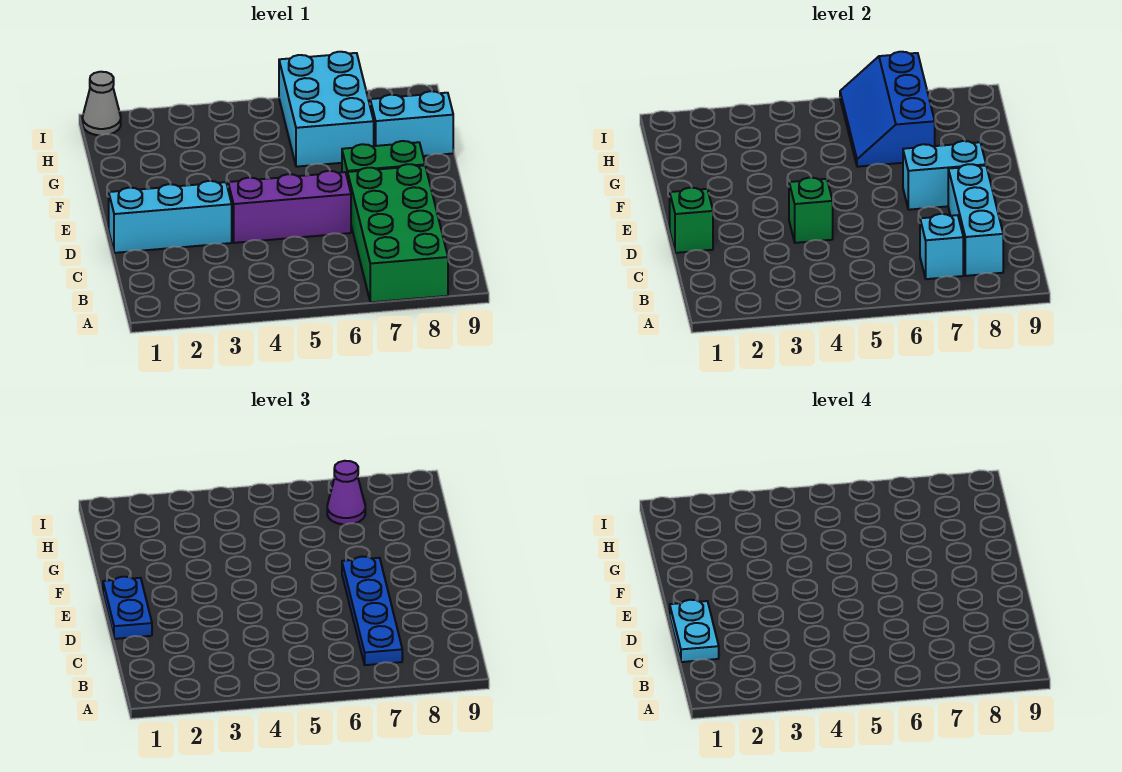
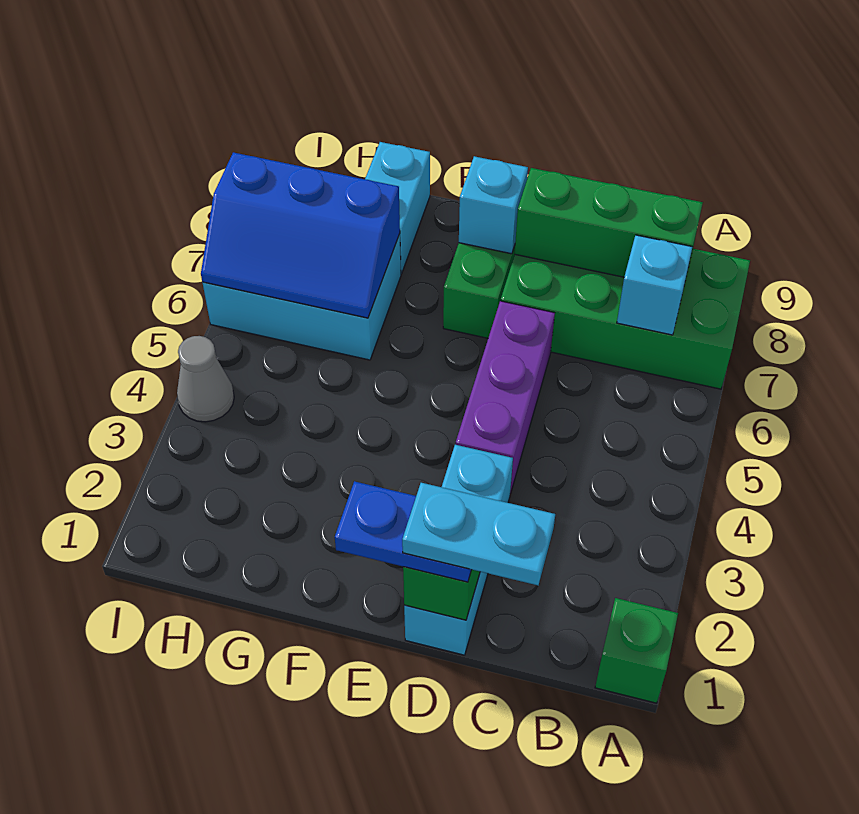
blue 1x4 plate [342,557,402,665] -> none
cyan 1x3 brick [948,164,1003,276] -> green 1x3 brick [515,168,703,277]
green 1x1 brick [789,178,833,243] -> green 1x1 brick moved to [595,598,678,703]
cyan 1x2 brick [903,141,986,210] -> cyan 1x1 brick [459,156,528,254]
purple 1x1 cone [327,461,365,525] -> none
grey 1x1 cone [83,72,121,135] -> grey 1x1 cone moved to [177,336,234,422]

